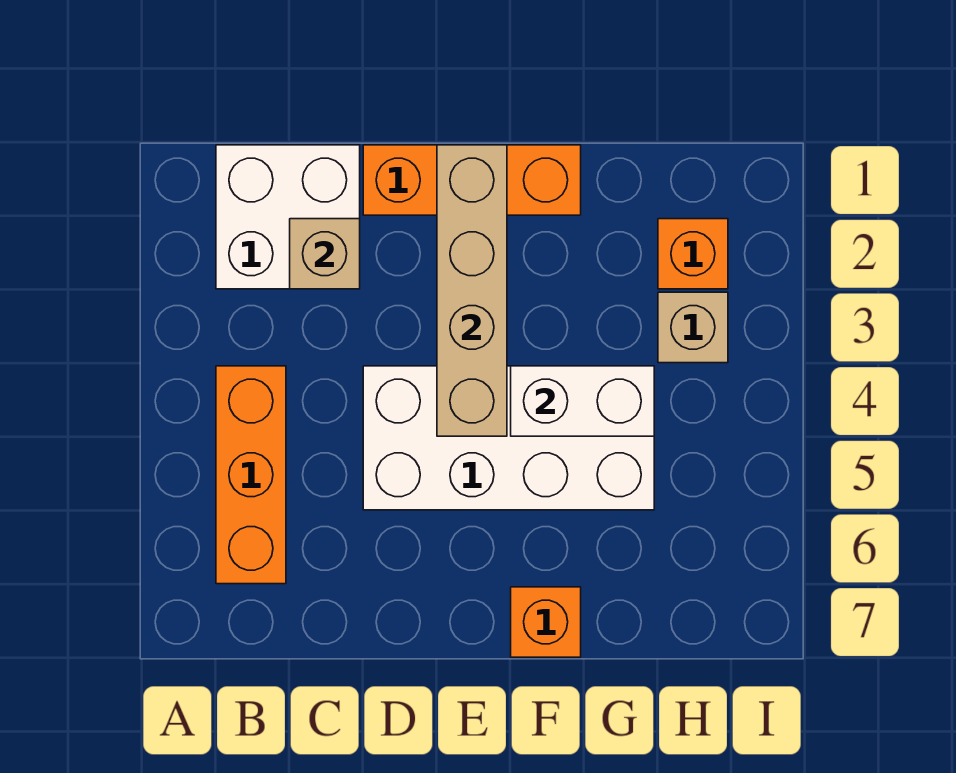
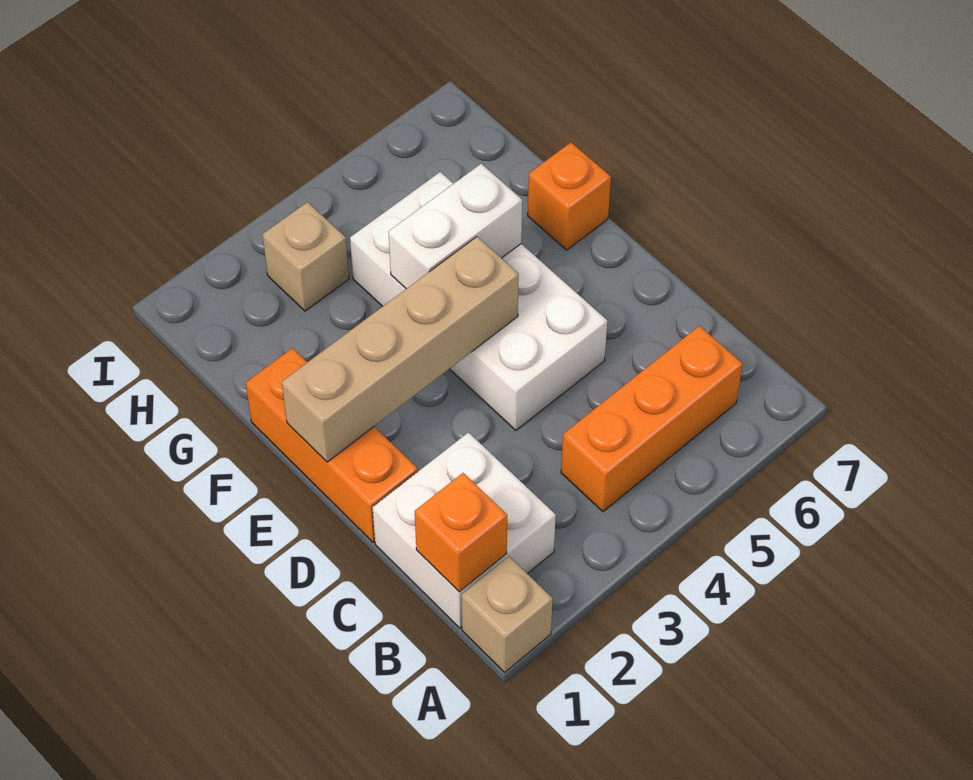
tan 1x1 brick [290,219,360,289] -> tan 1x1 brick moved to [461,556,553,672]
white 1x2 brick [511,366,654,436] -> white 1x2 brick turned to [388,164,522,289]
orange 1x1 brick [658,219,728,289] -> orange 1x1 brick moved to [415,473,507,592]

